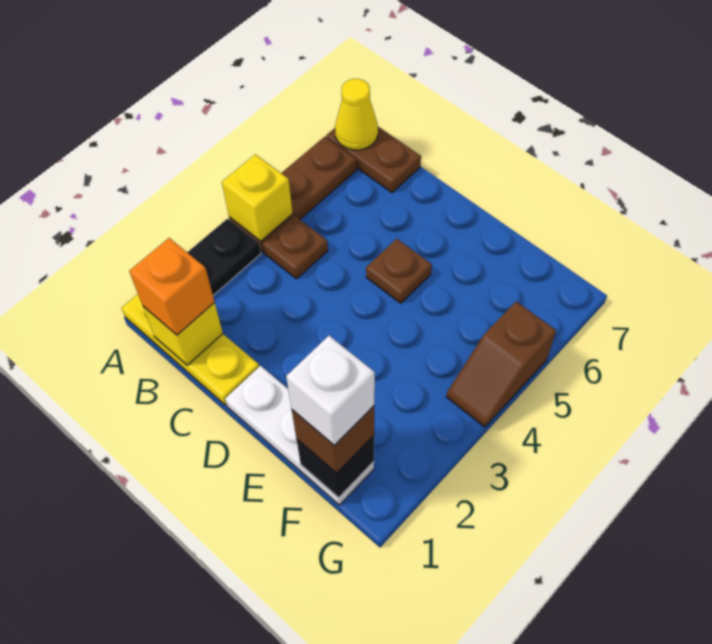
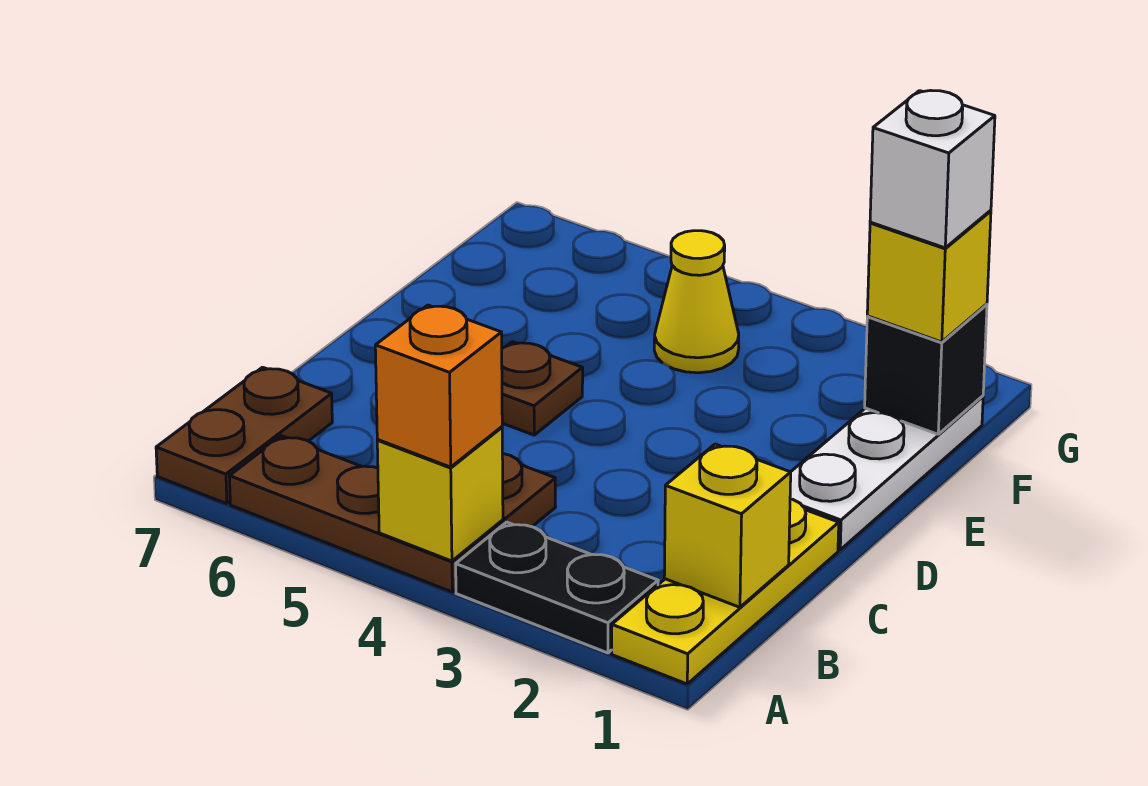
yellow 1x1 cone [335,79,378,150] -> yellow 1x1 cone moved to [654,231,739,373]
orange 1x1 brick [129,238,215,335] -> orange 1x1 brick moved to [375,305,502,467]
brown 1x1 brick [292,406,374,473] -> yellow 1x1 brick [867,211,991,342]
brown 1x2 slope [446,302,556,427] -> none

